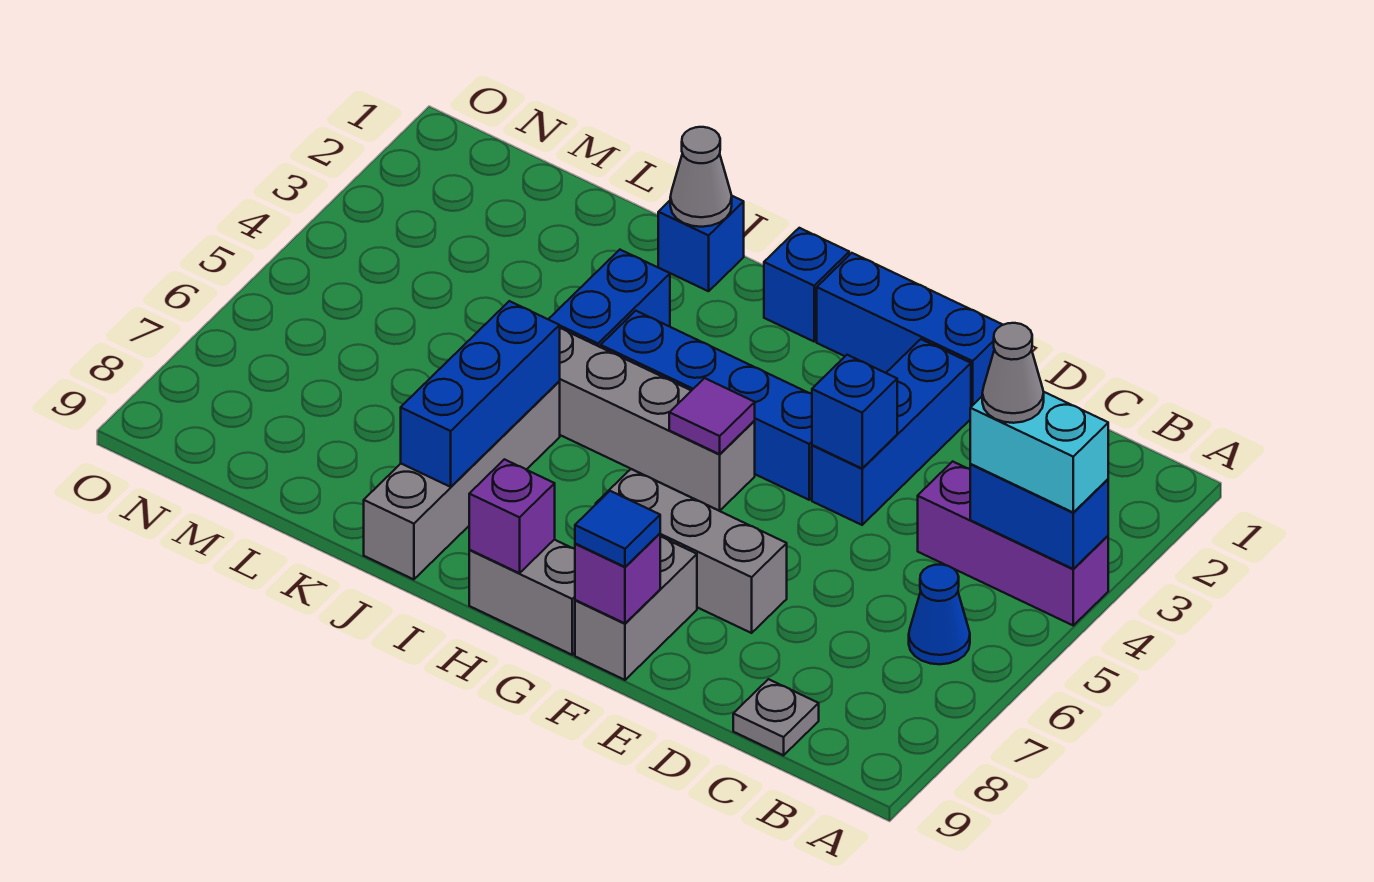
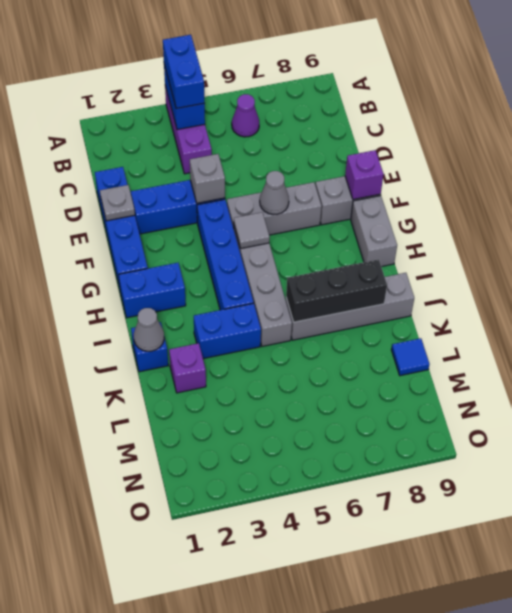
cyan 1x2 brick [970,392,1108,512] -> blue 1x2 brick [163,35,205,108]
grey 1x1 cone [982,323,1044,423] -> grey 1x1 cone moved to [260,171,289,215]
blue 1x1 cone [909,565,970,664] -> purple 1x1 cone [232,94,259,137]
grey 1x1 plate [733,679,819,755] -> grey 1x1 plate moved to [100,185,135,221]
blue 1x3 brick [817,253,1003,407] -> blue 1x4 brick [95,167,148,288]
blue 1x1 brick [812,355,897,468] -> grey 1x1 brick [190,154,225,203]
grey 1x3 brick [596,469,787,633] -> grey 1x3 brick turned to [227,182,322,235]
blue 1x1 tile [575,491,660,567] -> blue 1x1 tile moved to [391,338,430,376]
purple 1x1 tile [669,378,755,454] -> grey 1x1 tile [234,212,270,248]
blue 1x1 brick [764,228,849,341] -> blue 1x2 brick [119,263,186,318]
purple 1x1 brick [469,459,555,573] -> purple 1x1 brick moved to [169,343,206,393]
blue 1x3 brick [401,301,560,487] -> black 1x3 brick [286,259,387,322]

